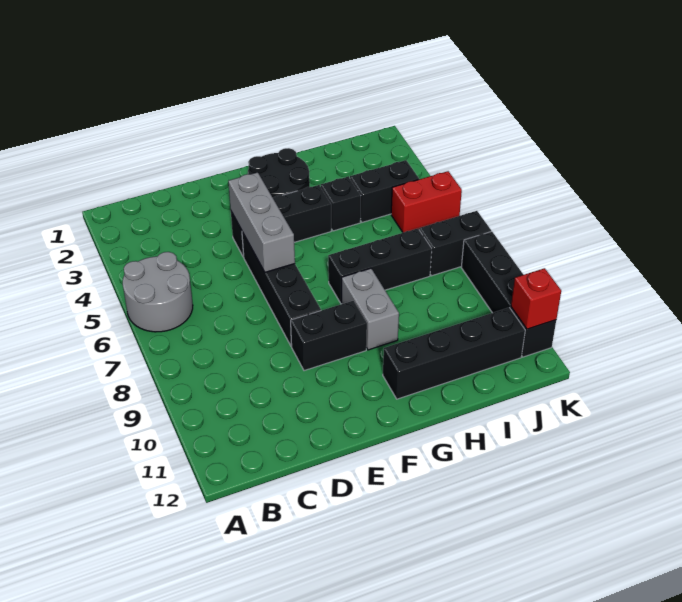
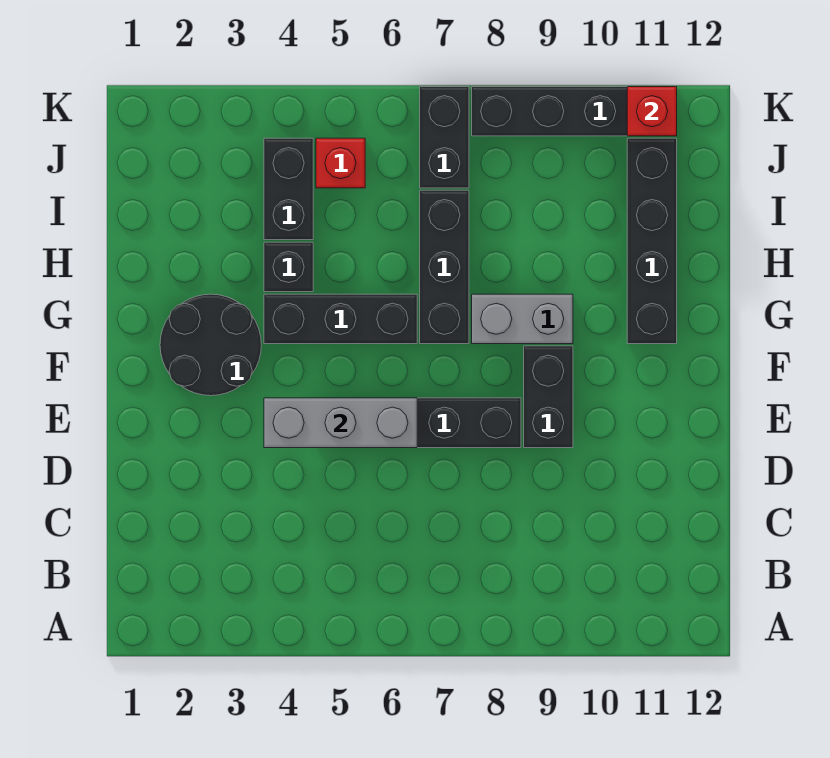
grey 2x2 round brick [123,252,193,332] -> none
black 1x3 brick [231,185,331,257] -> black 1x3 brick turned to [264,294,417,344]
red 1x2 brick [391,171,462,233] -> red 1x1 brick [316,138,365,188]

